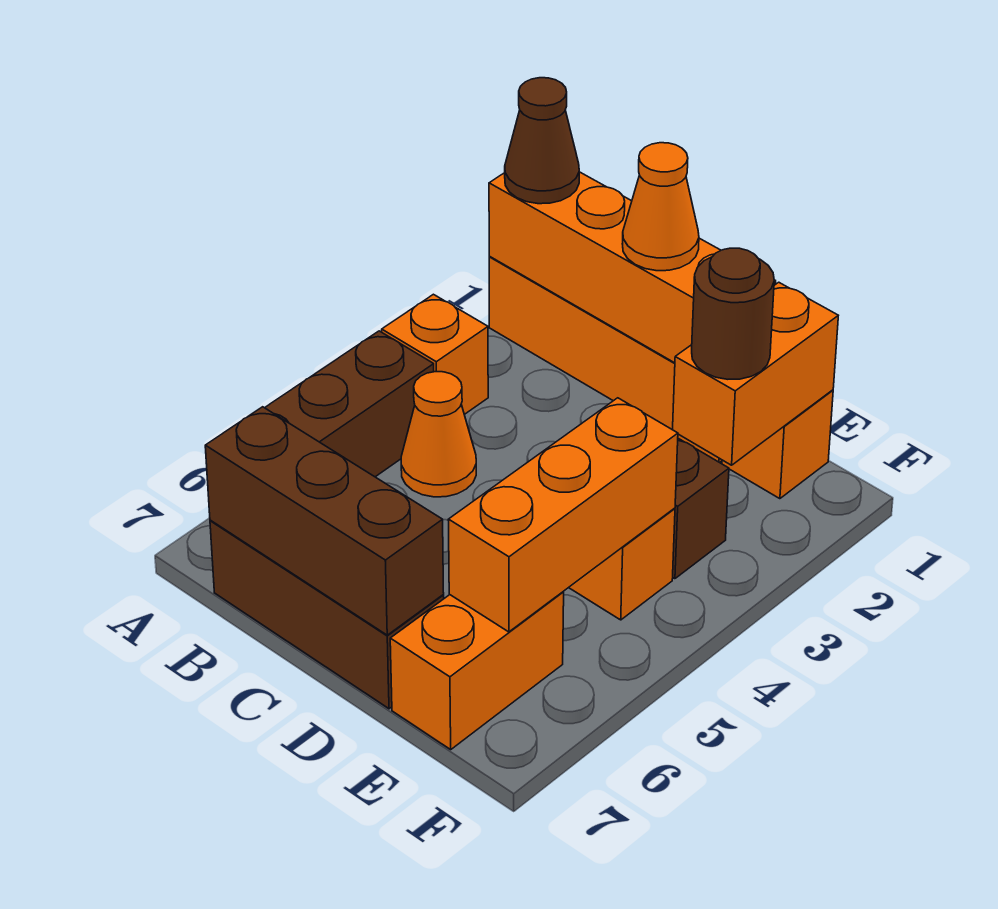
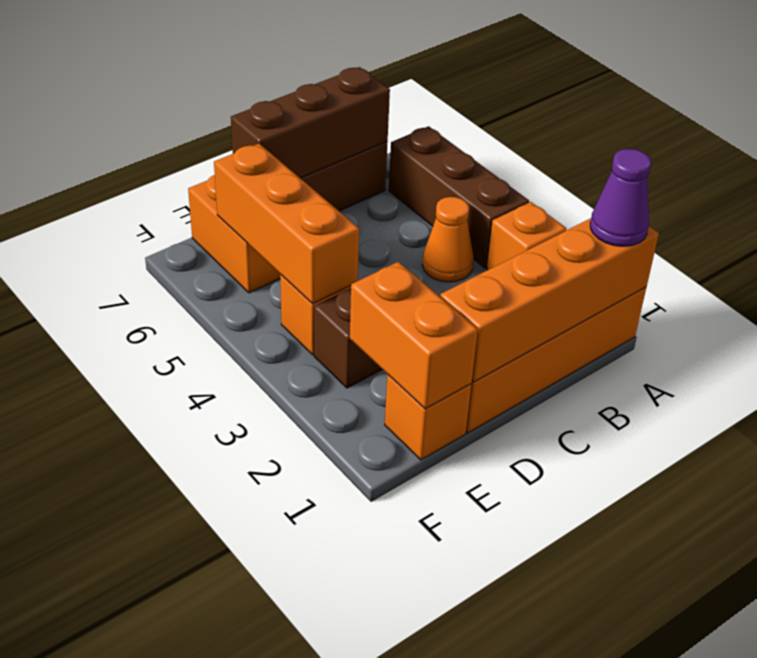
brown 1x1 cone [505,78,579,204] -> purple 1x1 cone [590,149,651,246]
orange 1x1 cone [622,143,699,271] -> none
brown 1x1 round brick [692,248,774,379] -> none

